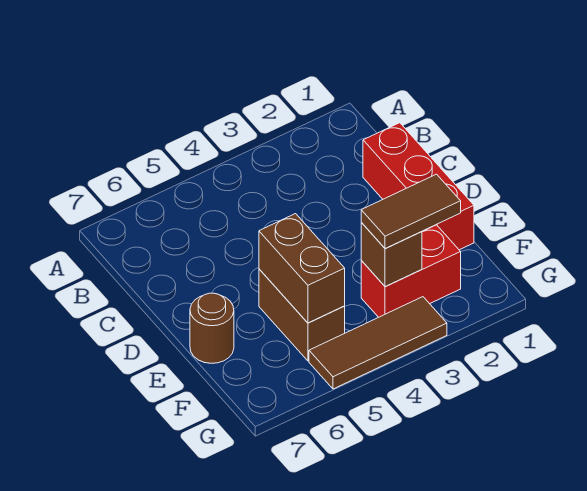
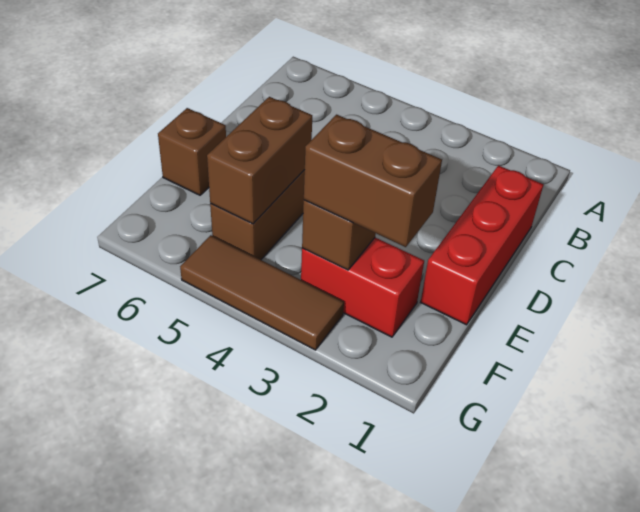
brown 1x1 round brick [190,293,234,363] -> brown 1x1 brick [158,108,226,195]
brown 1x2 tile [361,174,461,248] -> brown 1x2 brick [304,115,442,247]

